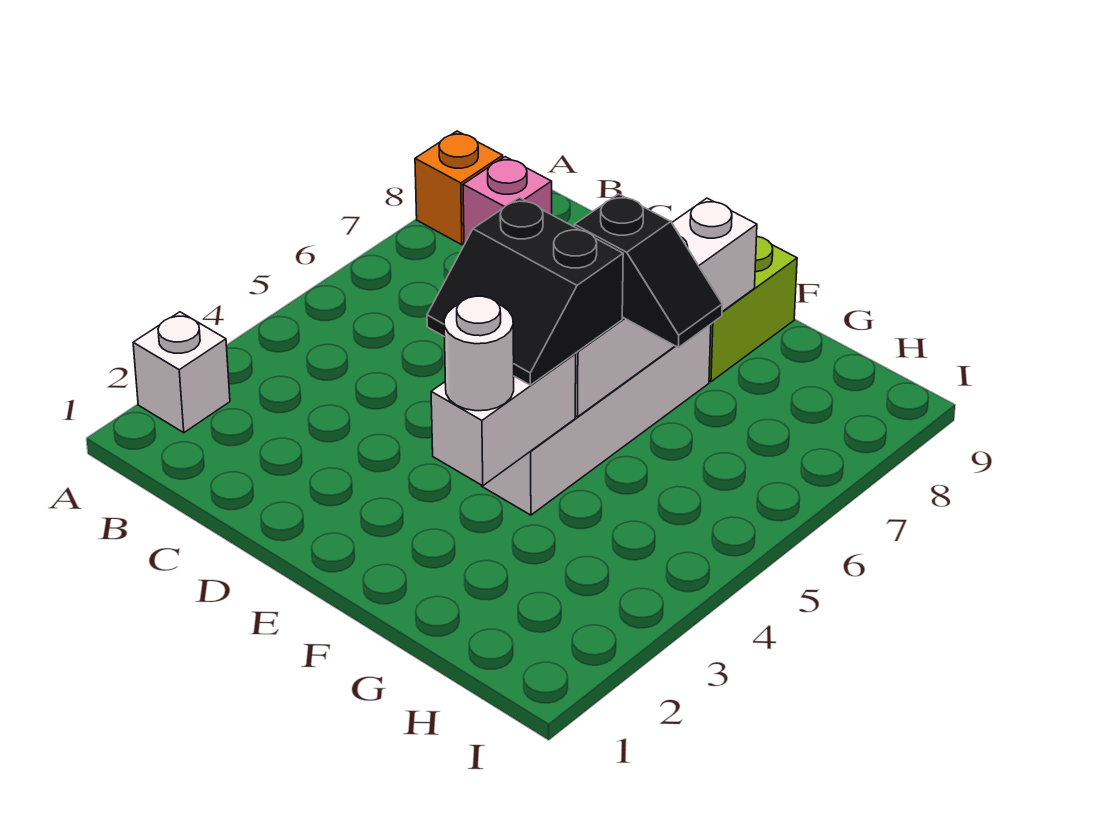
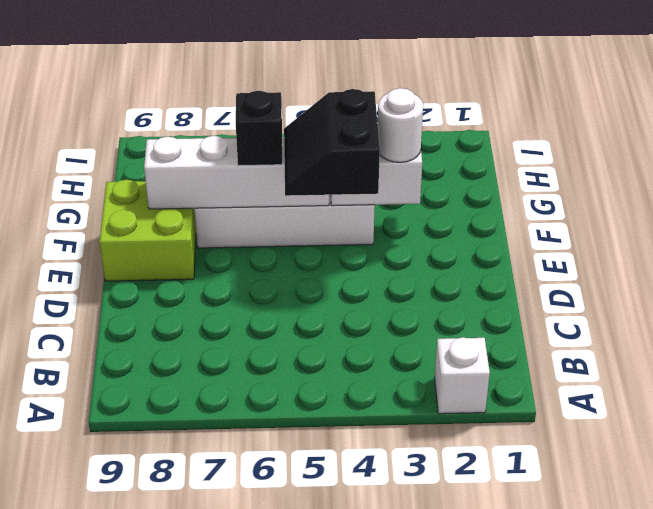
orange 1x1 brick [415,131,503,245] -> none
pink 1x1 brick [463,157,552,245] -> none
black 2x2 slope [427,198,623,385] -> black 2x2 slope turned to [284,89,380,196]

